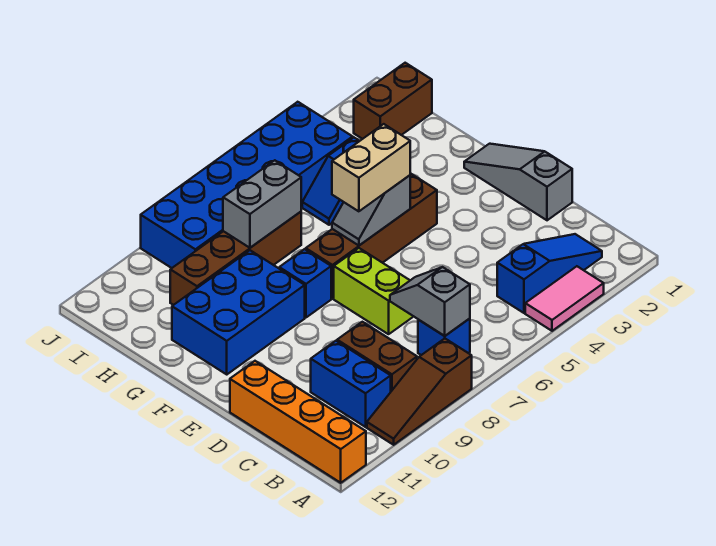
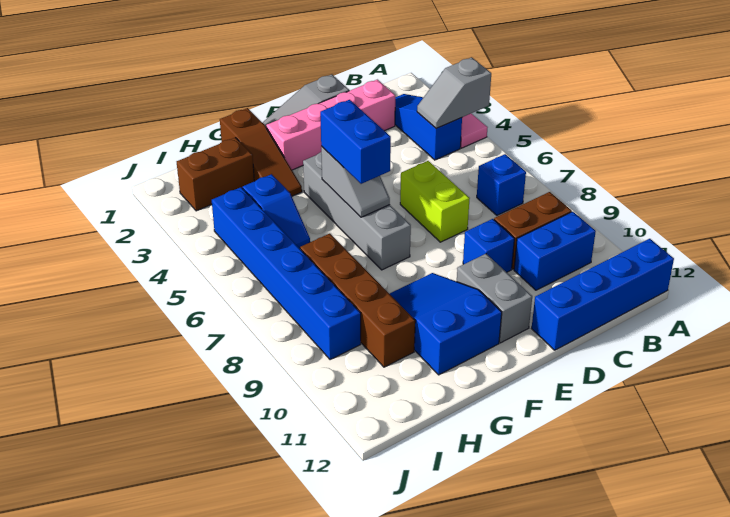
brown 1x3 slope [367,339,472,445] -> brown 1x3 slope moved to [220,108,302,196]
orange 1x4 brick [230,361,366,483] -> blue 1x4 brick [532,239,674,350]
grey 1x2 slope [390,267,470,336] -> grey 1x2 slope moved to [417,57,491,129]
none -> pink 1x4 brick [266,80,395,170]
lime 1x2 brick [334,248,414,334] -> lime 1x2 brick turned to [400,161,470,242]
brown 1x4 brick [306,173,437,299] -> grey 1x4 brick [303,152,411,270]
tan 1x2 brick [332,124,410,211] -> blue 1x2 brick [320,100,391,184]
blue 1x1 brick [279,249,331,317] -> blue 1x1 brick moved to [463,219,515,272]
blue 2x3 brick [172,250,305,374] -> blue 2x3 slope [390,273,502,375]
grey 1x2 brick [223,160,301,248] -> grey 1x2 brick moved to [457,254,532,343]
brown 1x2 brick [354,63,432,139] -> brown 1x2 brick turned to [177,137,254,211]
blue 2x6 brick [141,102,353,268] -> blue 1x6 brick [212,187,361,360]

